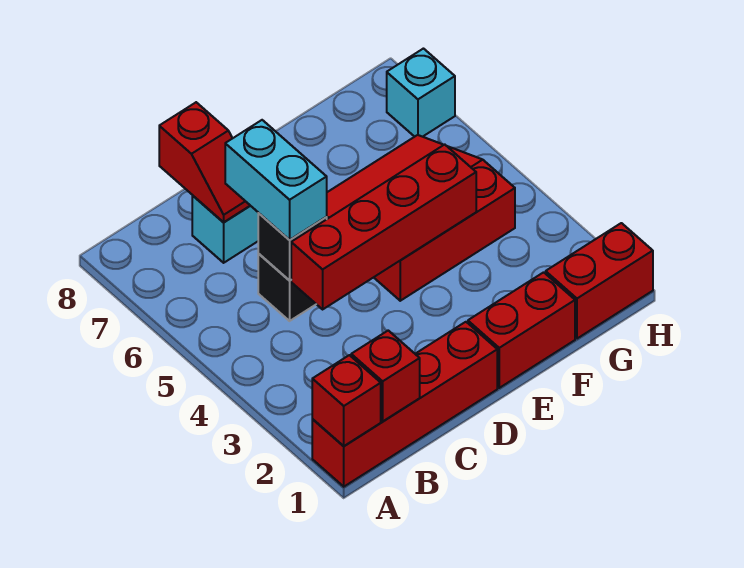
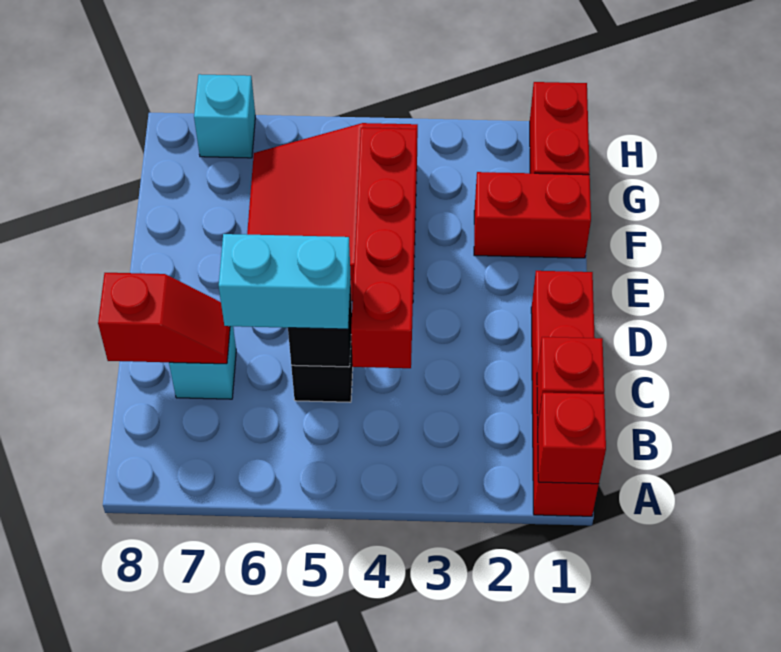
red 1x2 brick [468,272,575,388] -> red 1x2 brick turned to [474,172,591,258]

